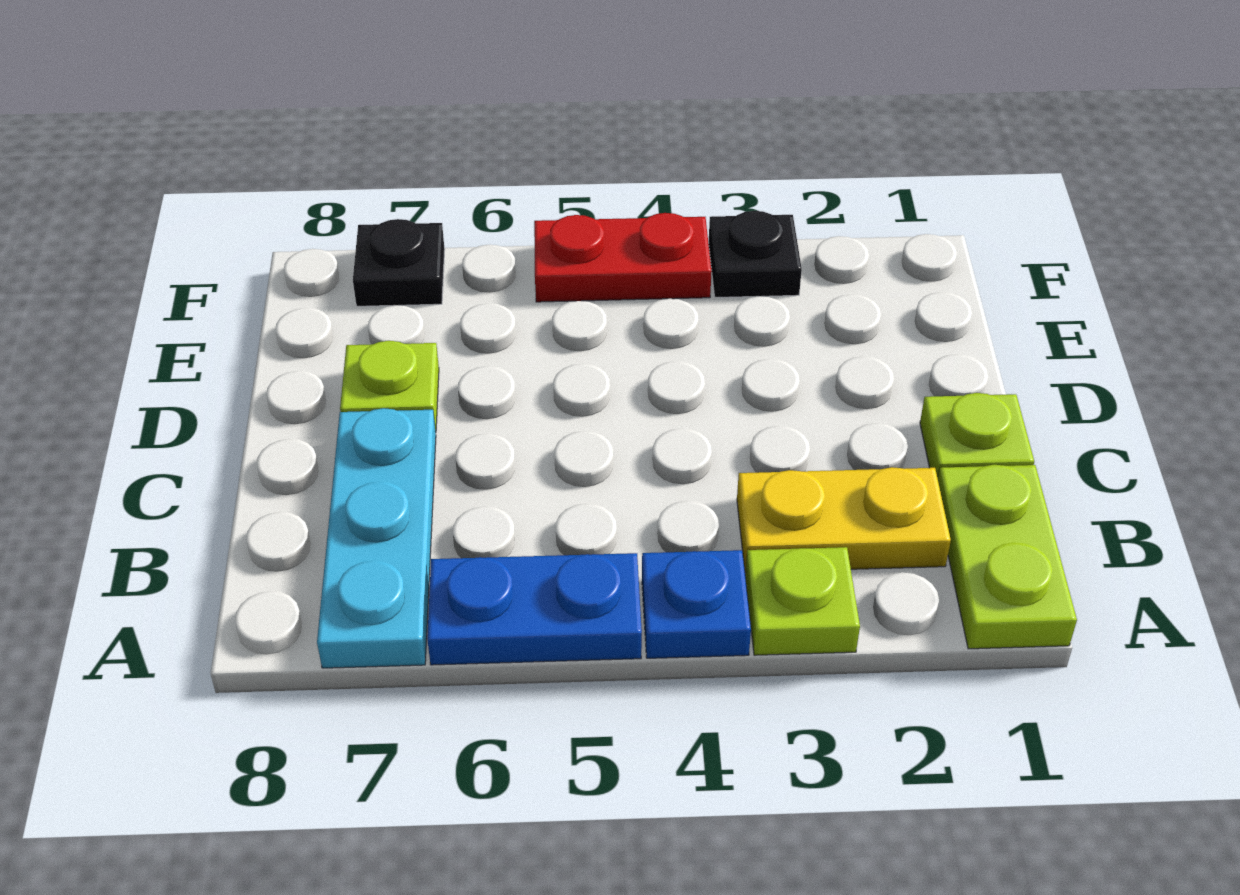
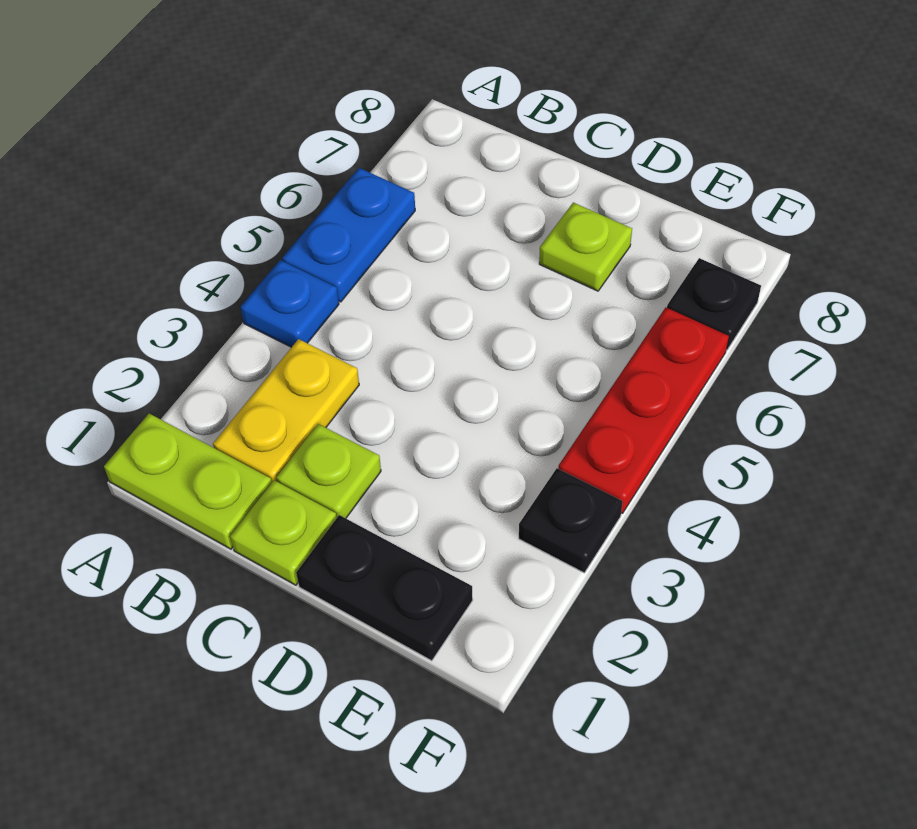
lime 1x1 plate [745,547,860,655] -> lime 1x1 plate moved to [276,424,381,518]
cyan 1x3 plate [317,408,436,668] -> none
none -> black 1x2 plate [296,515,473,661]
red 1x2 plate [534,213,712,302] -> red 1x3 plate [558,308,729,514]

